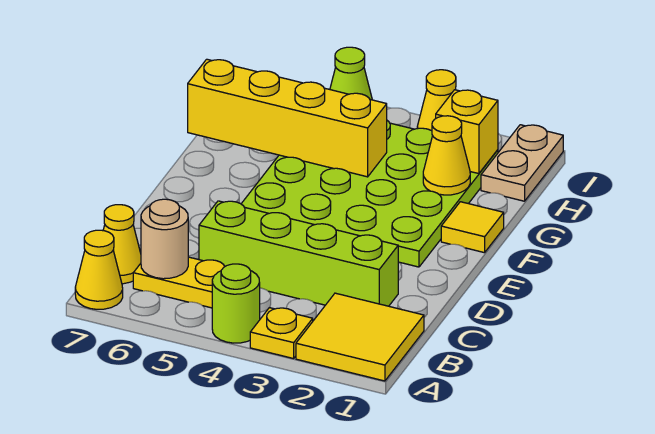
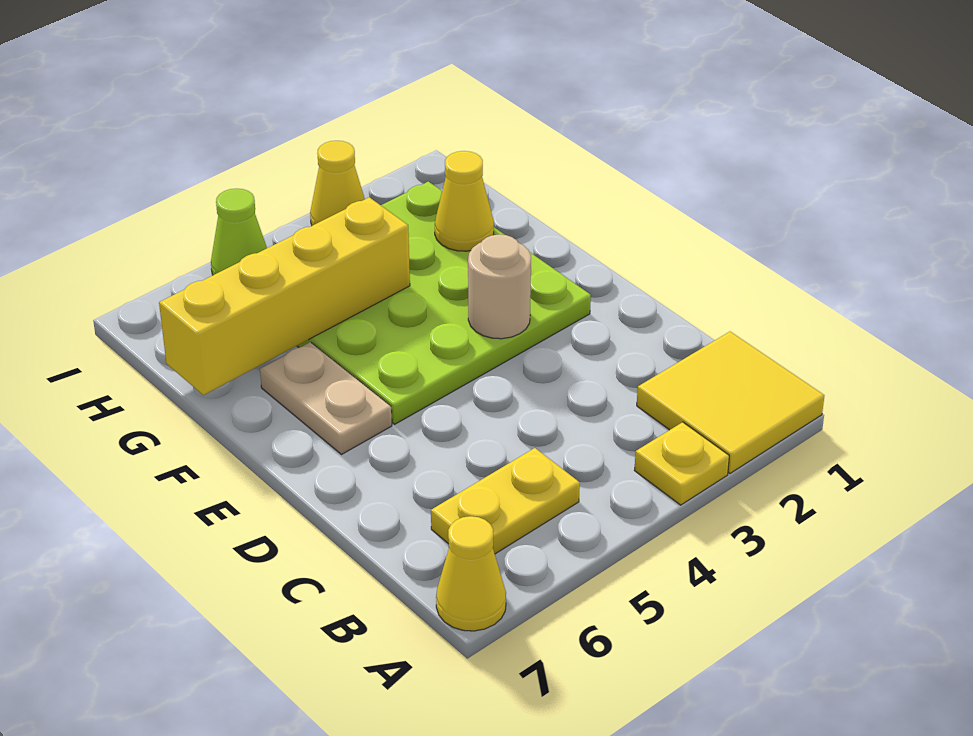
lime 1x1 round brick [212,264,260,343] -> none
tan 1x1 round brick [141,199,188,279] -> tan 1x1 round brick moved to [468,234,531,339]
yellow 1x1 cone [103,205,141,284] -> none
lime 1x4 brick [199,201,398,306] -> none
yellow 1x1 tile [441,202,504,253] -> none
tan 1x2 plate [481,125,563,201] -> tan 1x2 plate moved to [260,342,392,455]
yellow 1x1 brick [436,90,498,174] -> none

